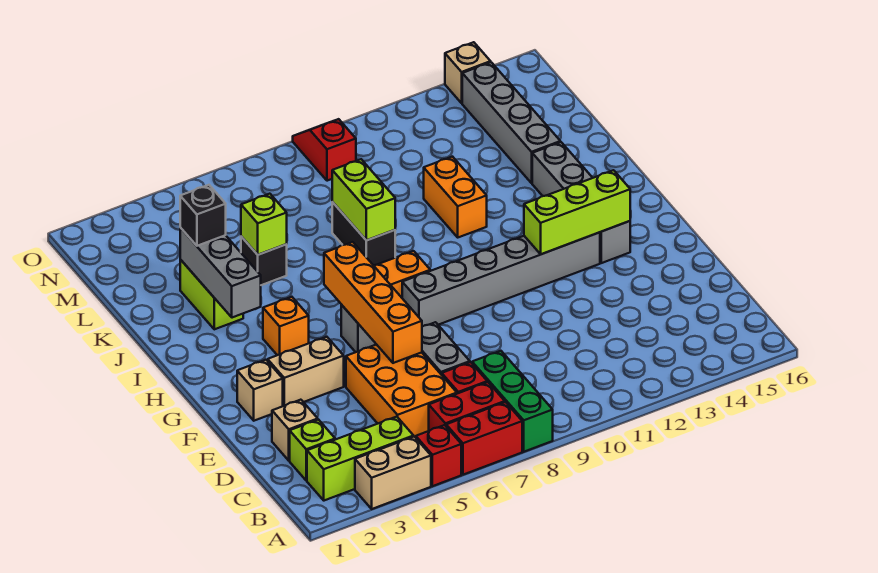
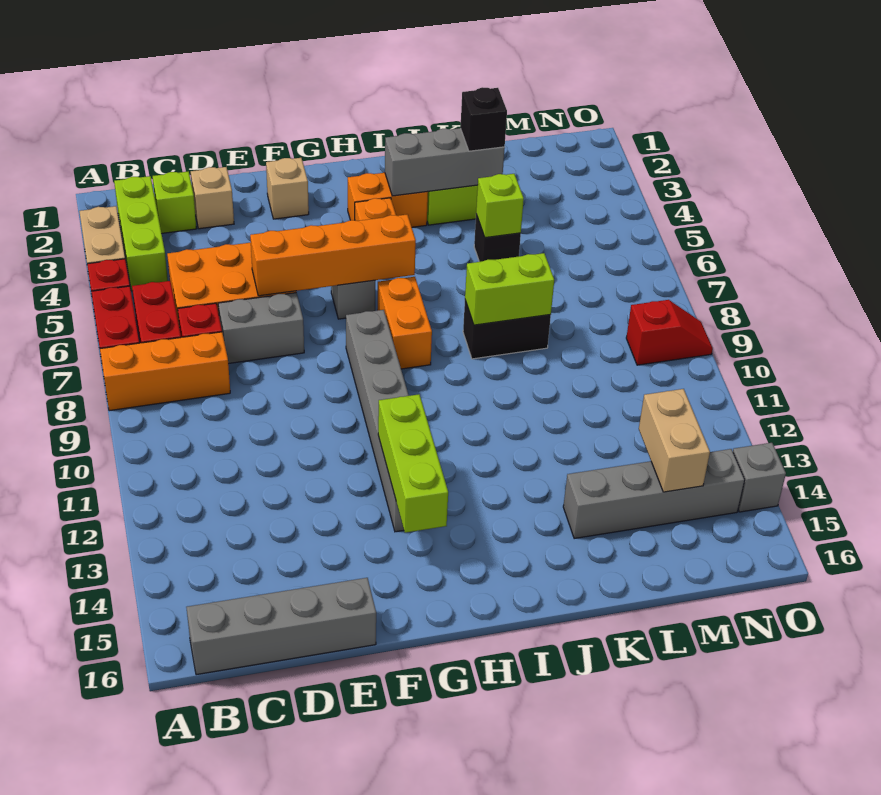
green 1x3 brick [472,351,553,452] -> orange 1x3 brick [100,332,230,411]
tan 1x2 brick [268,337,344,406] -> tan 1x2 brick moved to [639,389,710,492]
grey 1x4 brick [532,142,630,263] -> grey 1x4 brick moved to [186,578,376,675]
orange 1x2 brick [424,157,487,237] -> orange 1x2 brick moved to [348,173,428,227]
tan 1x1 brick [445,42,491,103] -> grey 1x1 brick [733,443,786,512]

